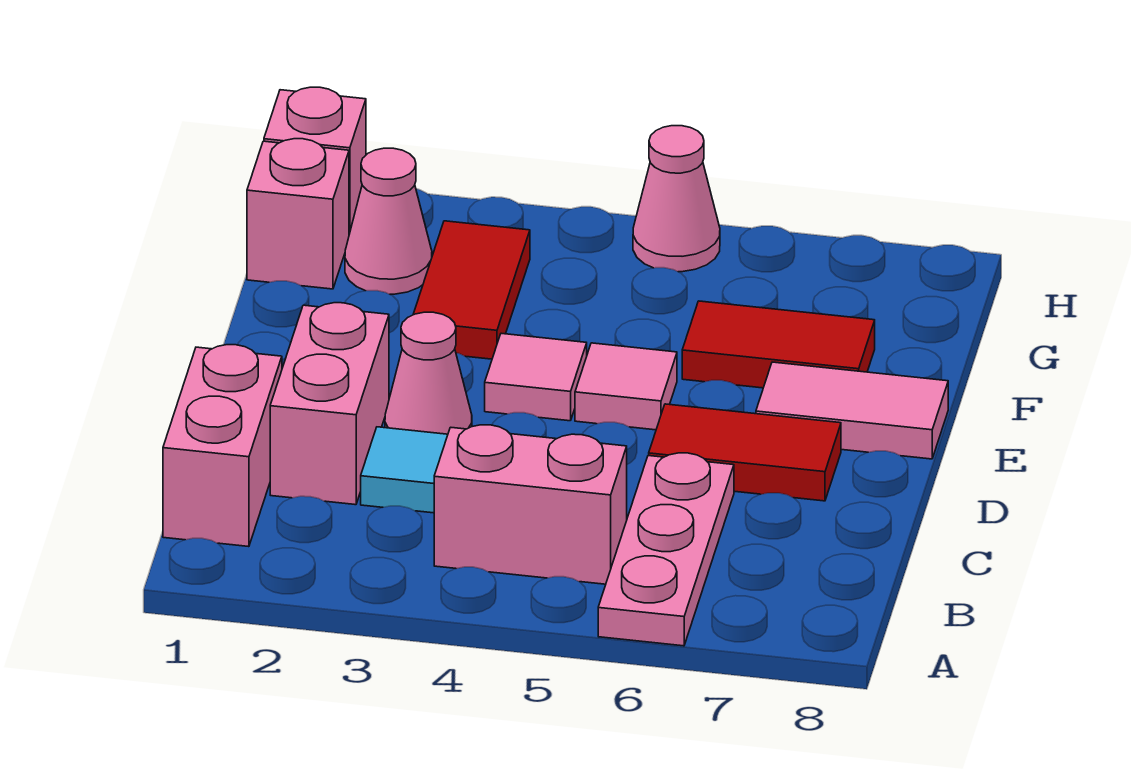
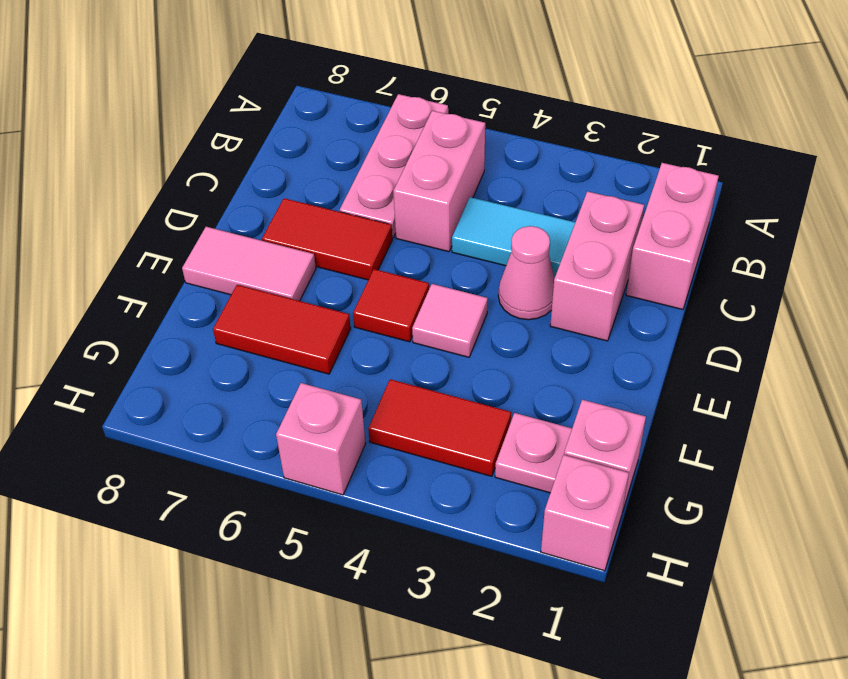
pink 1x2 brick [434,425,627,584] -> pink 1x2 brick turned to [394,111,485,252]
pink 1x1 tile [575,343,677,430] -> red 1x1 tile [353,269,429,342]
red 1x2 tile [413,221,530,359] -> red 1x2 tile turned to [368,379,511,476]
pink 1x1 cone [345,148,432,294] -> pink 1x1 plate [495,413,572,493]
pink 1x1 cone [633,126,720,272] -> pink 1x1 brick [276,383,366,495]

